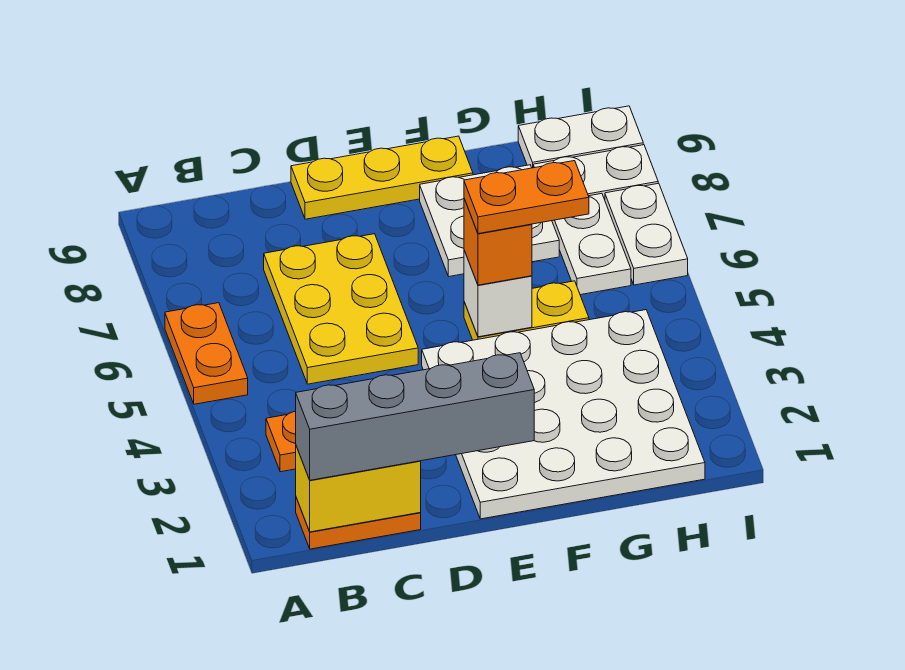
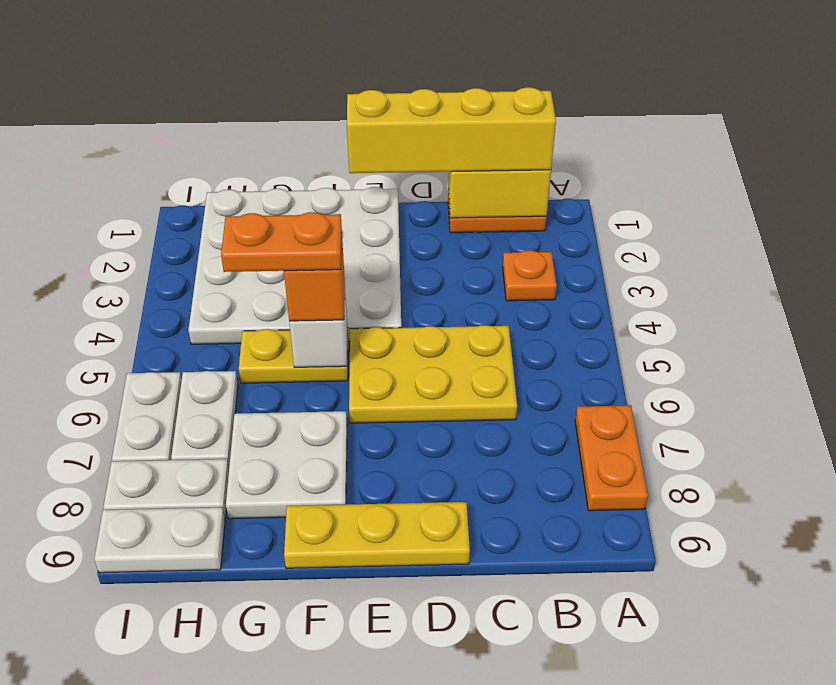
orange 1x2 plate [165,303,248,404] -> orange 1x2 plate moved to [575,405,648,511]
grey 1x4 brick [296,353,534,480] -> yellow 1x4 brick [347,87,556,173]
yellow 2x3 plate [264,234,418,384] -> yellow 2x3 plate turned to [349,325,517,423]

